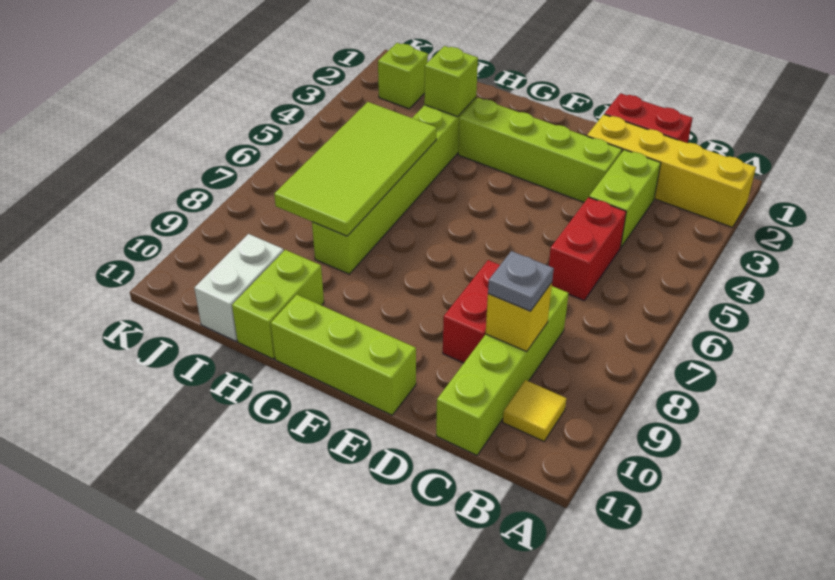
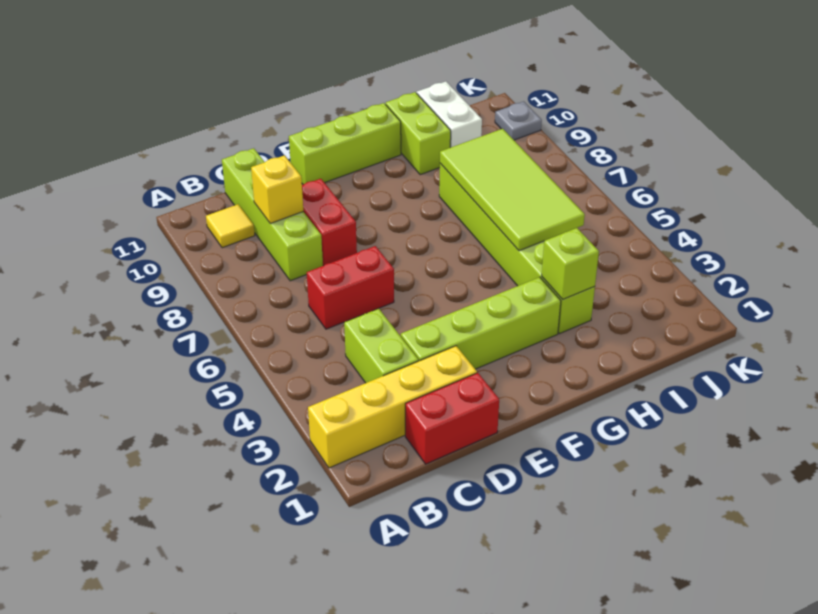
red 1x2 brick [549,197,626,300] -> red 1x2 brick turned to [307,246,394,329]
grey 1x1 plate [488,251,554,311] -> grey 1x1 plate moved to [495,101,542,140]
lime 1x1 brick [378,43,428,109] -> none

